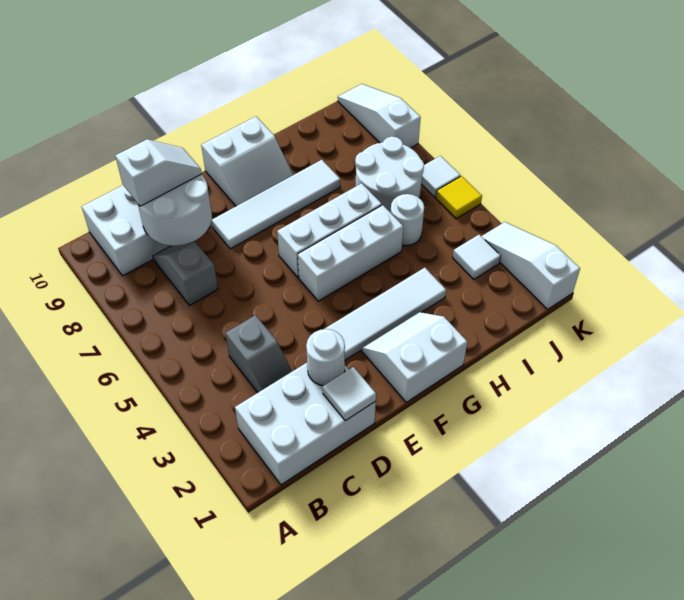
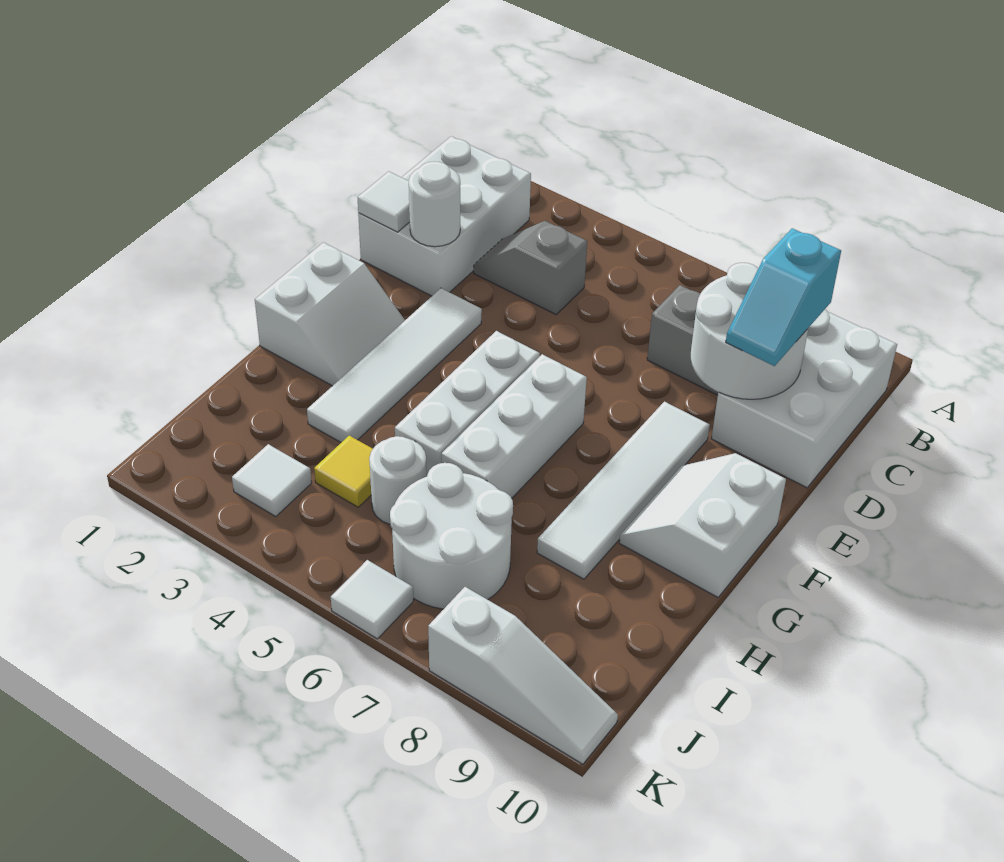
white 1x2 slope [115,139,202,206] -> cyan 1x2 slope [726,228,841,366]
white 1x3 slope [481,222,580,309] -> none
yellow 1x1 tile [436,176,482,219] -> yellow 1x1 tile moved to [314,436,373,507]

